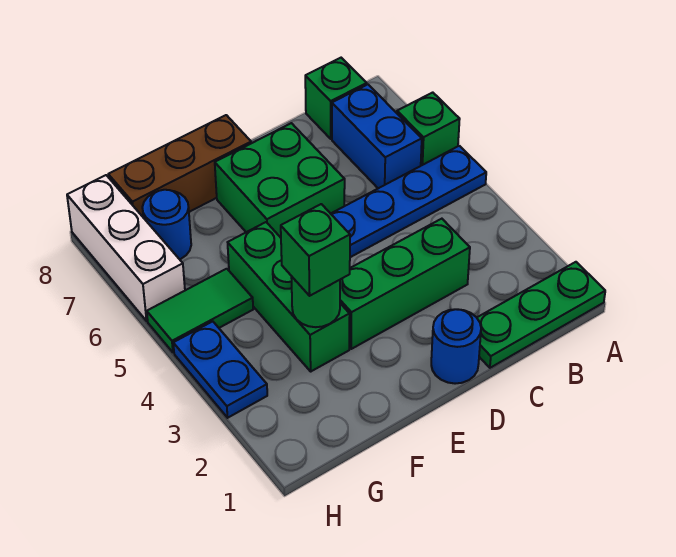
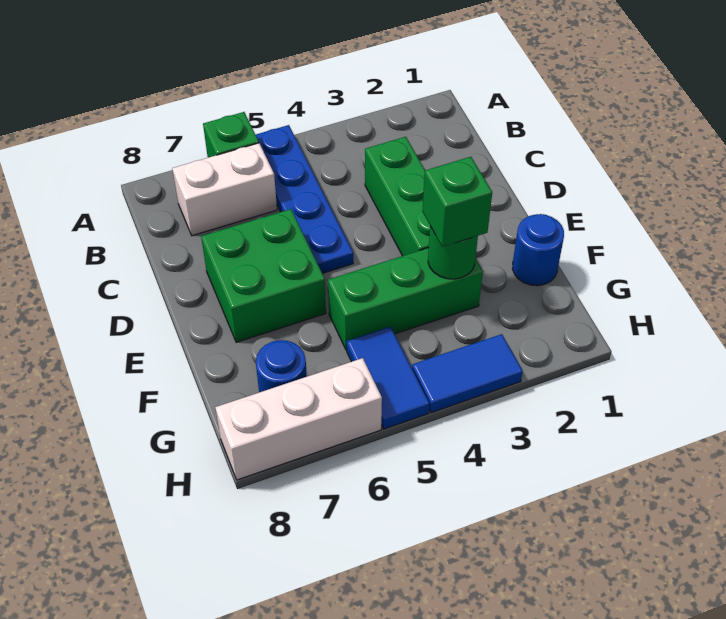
green 1x3 plate [477,262,605,368] -> none
blue 1x2 brick [332,84,422,188] -> white 1x2 brick [172,143,277,236]
green 1x1 brick [305,58,367,139] -> none
blue 1x1 round brick [431,309,481,384] -> blue 1x1 round brick moved to [512,214,564,286]
brown 1x3 brick [108,115,251,217] -> none
green 1x2 tile [147,269,253,353] -> blue 1x2 tile [347,327,429,429]
blue 1x2 plate [173,321,267,418] -> blue 1x2 tile [412,334,523,413]

